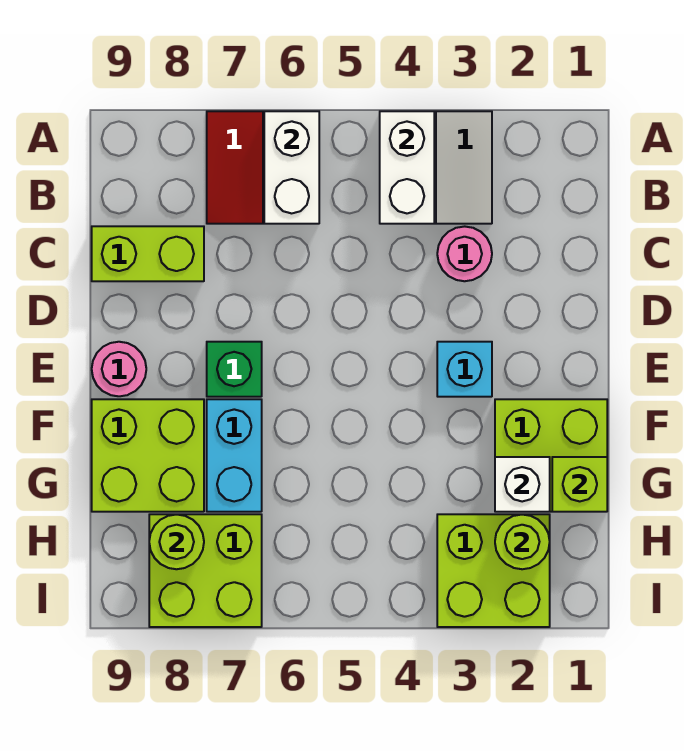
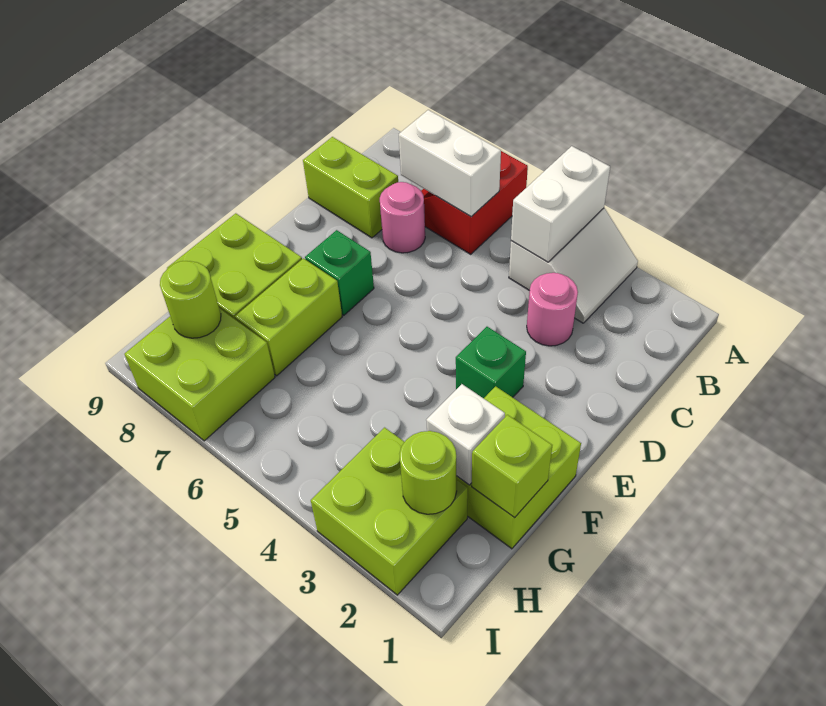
white 1x2 brick [264,111,319,224] -> white 1x2 brick turned to [399,110,501,217]
cyan 1x1 brick [437,342,492,397] -> green 1x1 brick [456,327,526,398]
pink 1x1 round brick [92,342,146,396] -> pink 1x1 round brick moved to [380,182,425,253]
cyan 1x2 brick [207,399,262,512] -> lime 1x2 brick [235,258,342,376]

